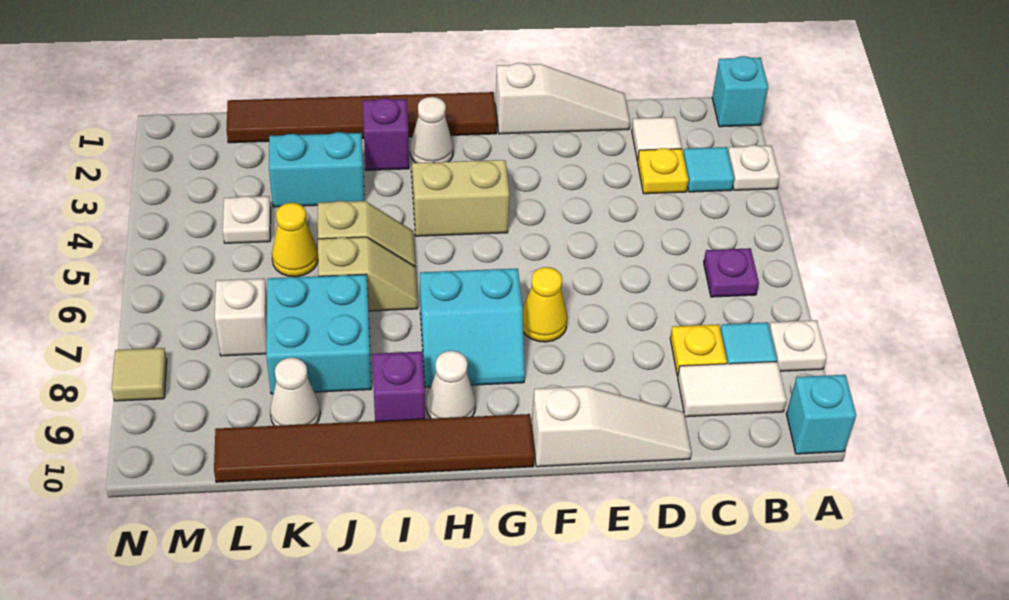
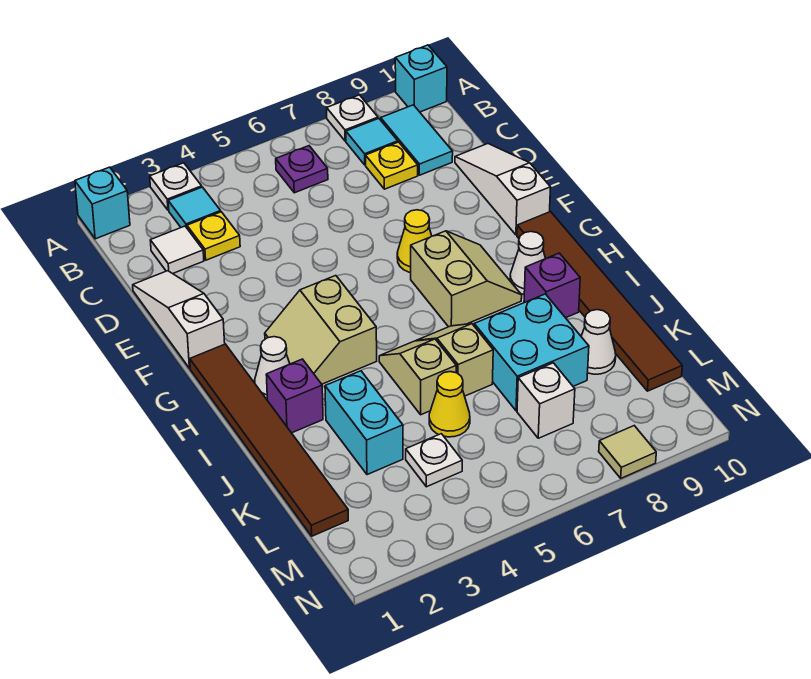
white 1x2 tile [678,362,787,417] -> cyan 1x2 tile [381,105,453,175]
cyan 2x2 slope [420,268,525,387] -> tan 2x2 slope [411,231,522,327]

